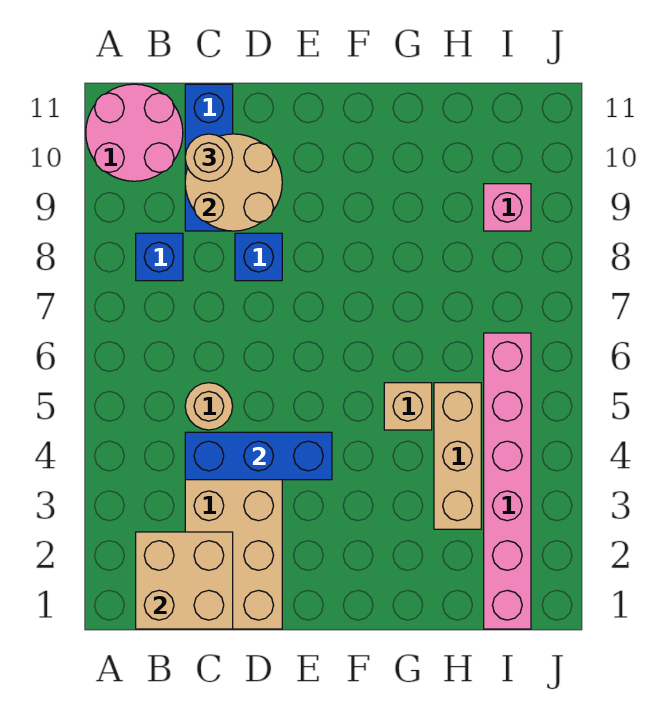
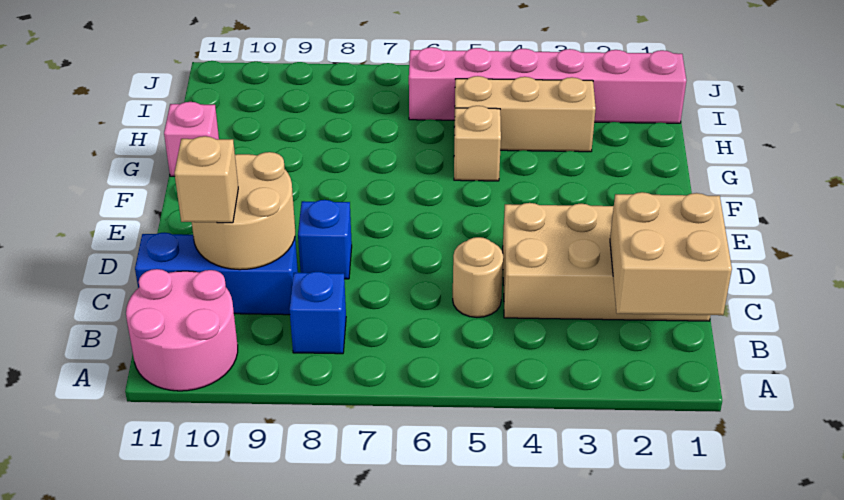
blue 1x3 brick [185,432,332,480] -> none
tan 1x1 round brick [185,134,233,181] -> tan 1x1 brick [174,136,238,223]
pink 1x1 brick [484,184,531,231] -> pink 1x1 brick moved to [164,102,219,176]

